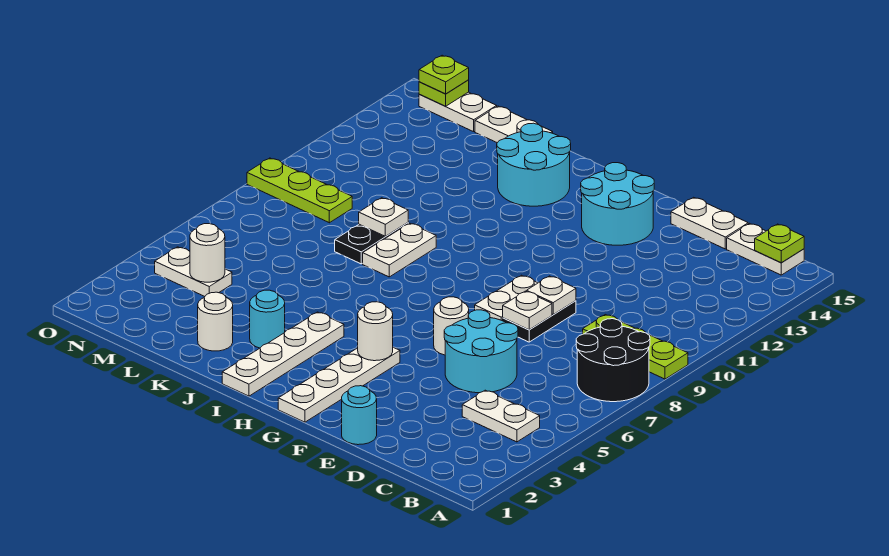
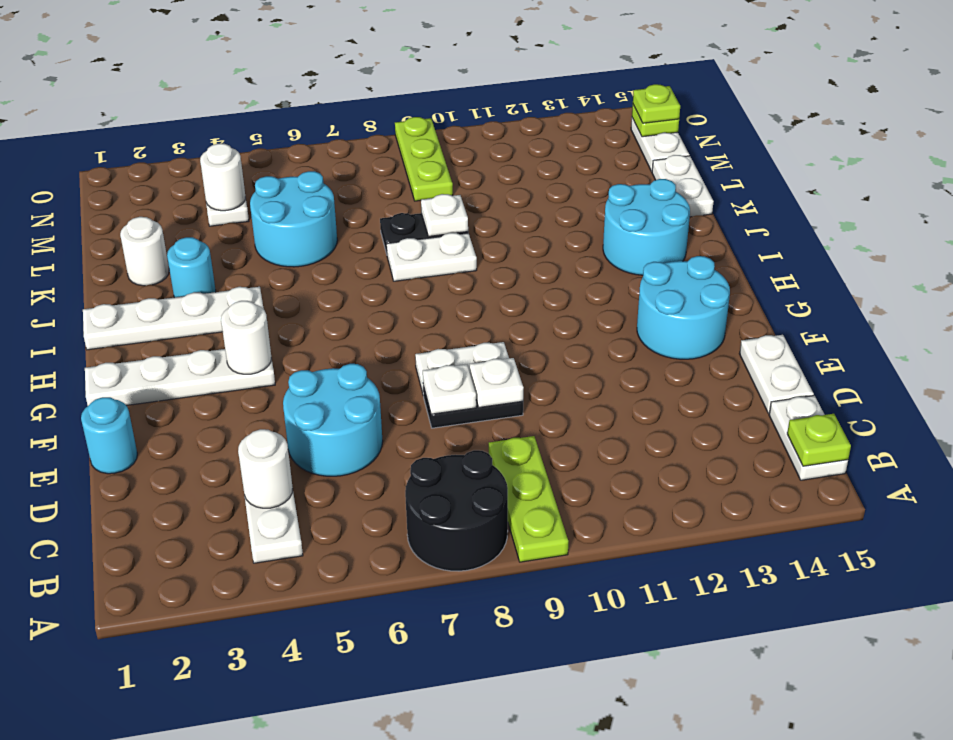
white 1x1 round brick [434,297,469,355] -> white 1x1 round brick moved to [238,429,293,508]
none -> cyan 2x2 round brick [250,171,337,267]

